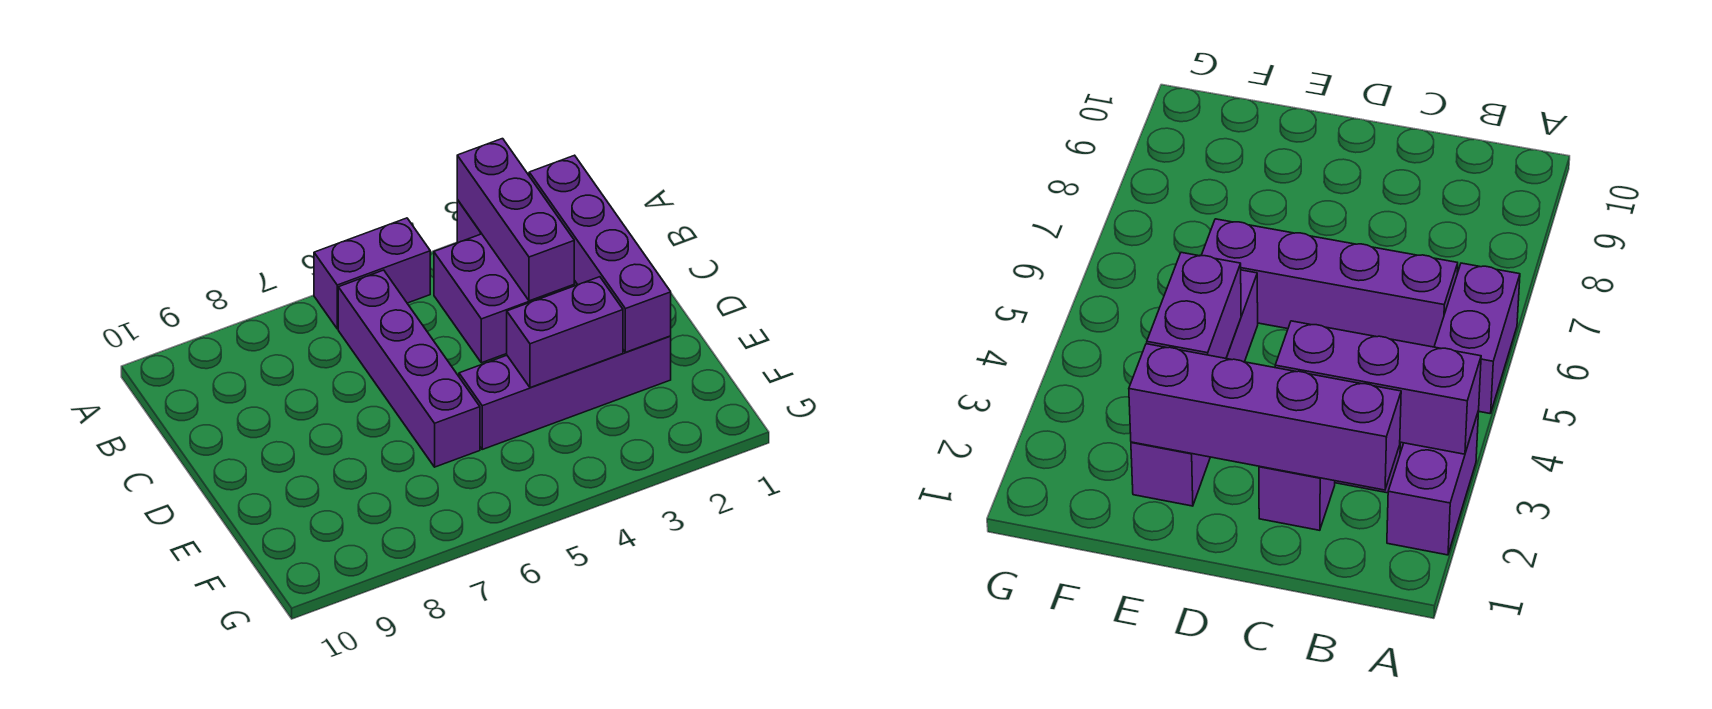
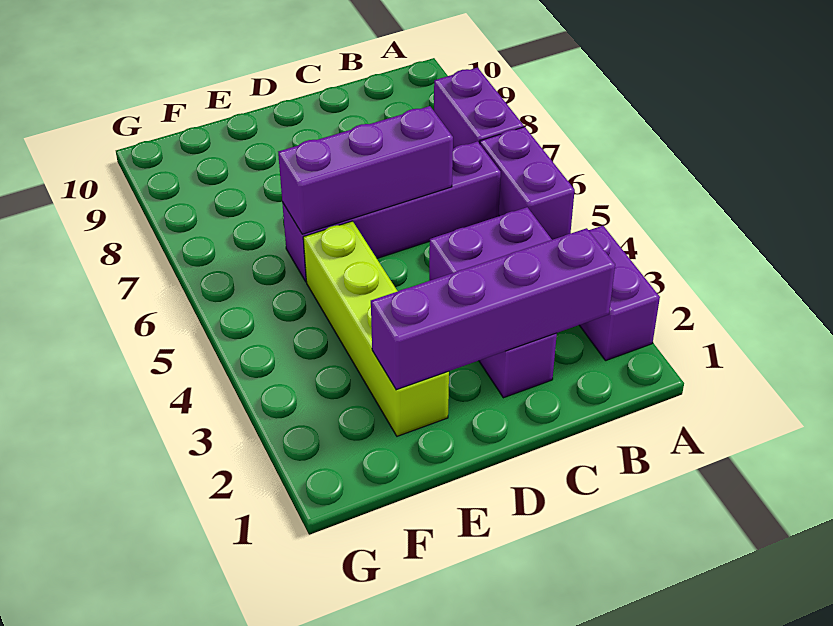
purple 1x3 brick [457,139,574,301] -> purple 1x3 brick moved to [278,106,453,234]
purple 1x4 brick [459,336,671,449] -> lime 1x4 brick [303,221,449,436]
purple 1x2 brick [507,277,623,388] -> purple 1x2 brick moved to [434,68,524,149]

